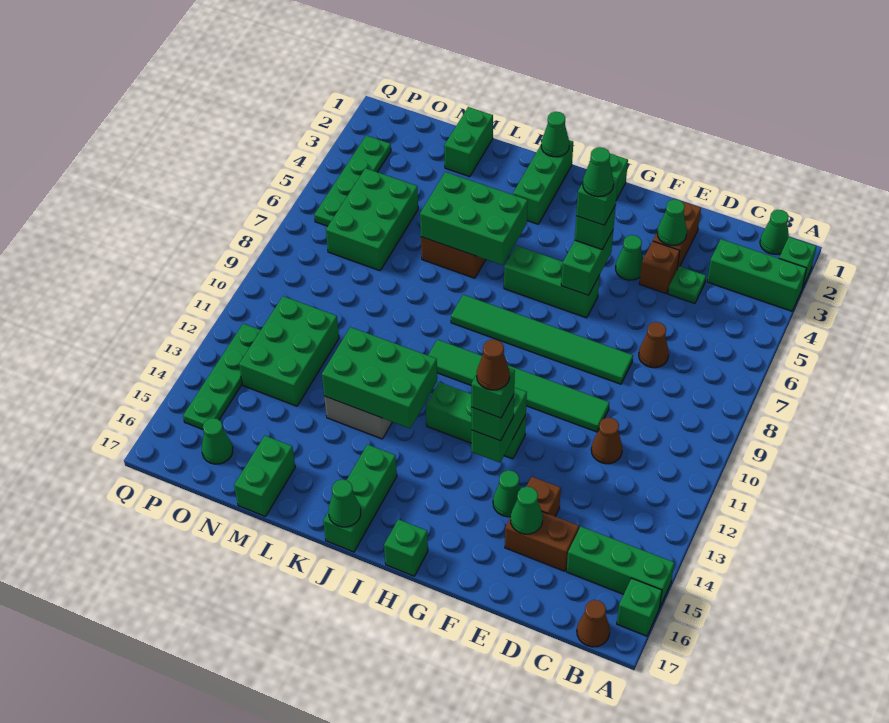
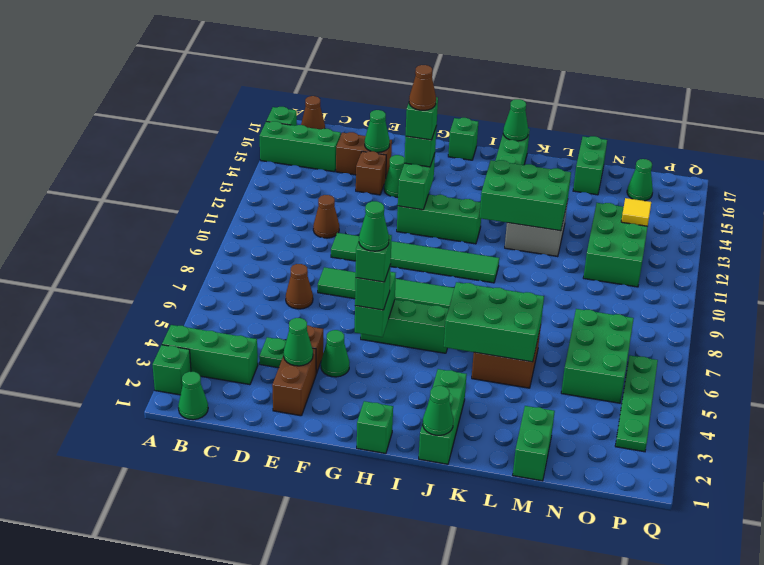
none -> yellow 1x1 tile [621,198,651,226]
green 1x4 plate [183,324,261,429] -> none

